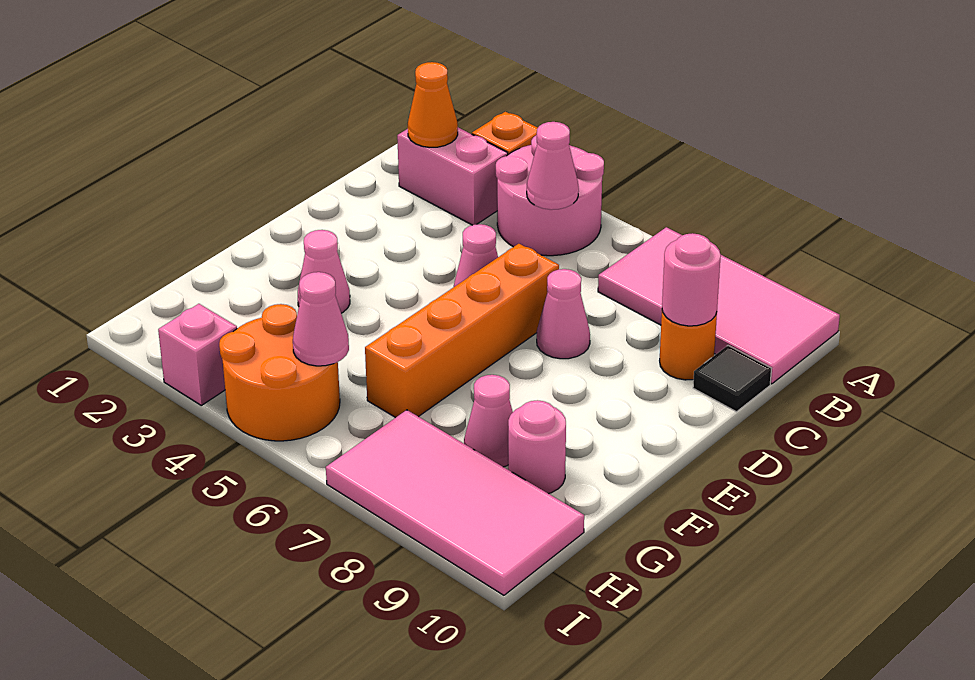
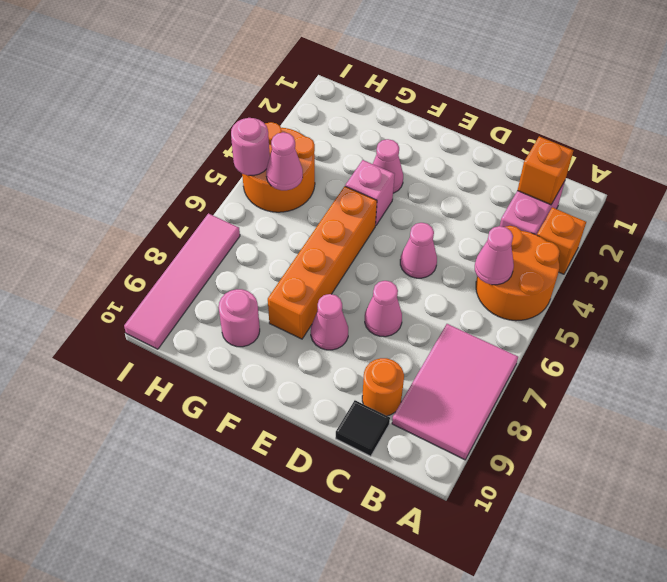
pink 2x2 round brick [496,135,604,256] -> orange 2x2 round brick [476,226,560,321]
pink 2x4 tile [598,227,840,384] -> pink 2x3 tile [392,324,518,460]
orange 1x1 cone [408,62,458,147] -> orange 1x1 brick [518,136,573,205]
pink 1x1 round brick [662,233,721,326] -> pink 1x1 round brick moved to [231,118,270,176]
orange 1x4 brick [365,244,559,418] -> orange 1x4 brick turned to [268,186,377,339]
pink 1x1 cone [464,375,513,467] -> pink 1x1 cone moved to [311,294,348,350]
pink 2x4 tile [326,410,584,595] -> pink 1x4 tile [124,213,240,349]
pink 1x1 brick [158,304,237,405] -> pink 1x1 brick moved to [345,160,395,226]

